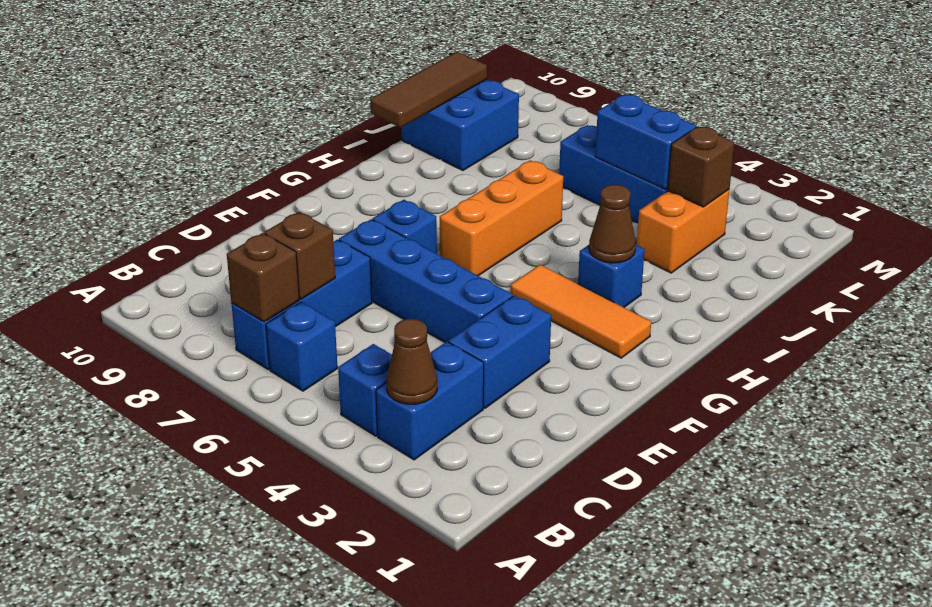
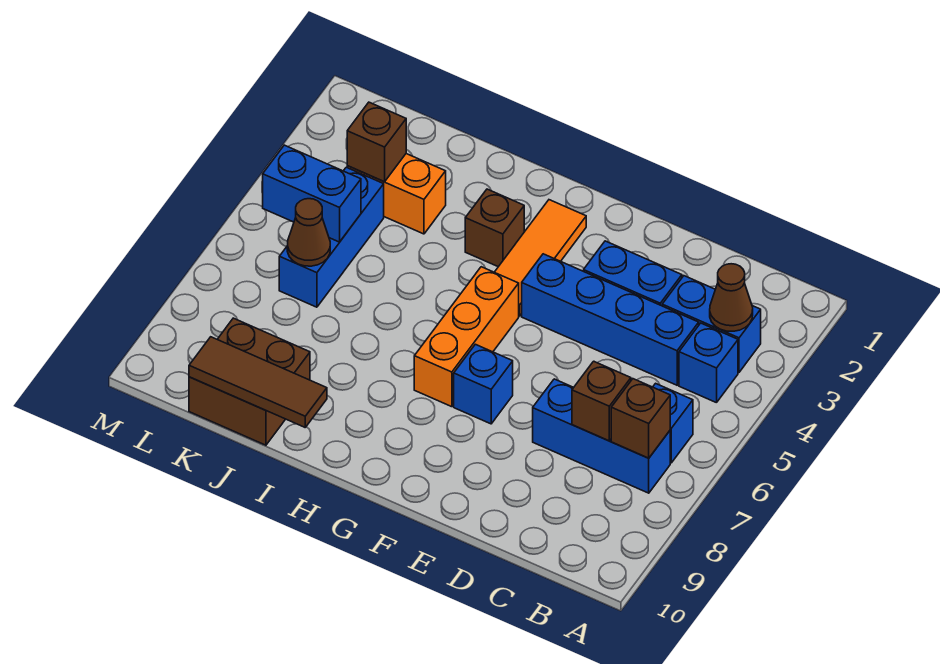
blue 1x4 brick [339,219,513,342] -> blue 1x4 brick turned to [522,254,699,385]
orange 1x3 brick [440,160,563,276] -> orange 1x3 brick turned to [414,267,519,407]
blue 1x1 brick [578,245,645,307] -> brown 1x1 brick [465,189,524,267]
brown 1x1 cone [589,185,636,263] -> brown 1x1 cone moved to [287,199,330,266]
blue 2x2 brick [402,79,519,170] -> brown 2x2 brick [189,318,310,445]
blue 1x2 brick [595,94,696,190] -> blue 1x2 brick turned to [263,145,361,242]

